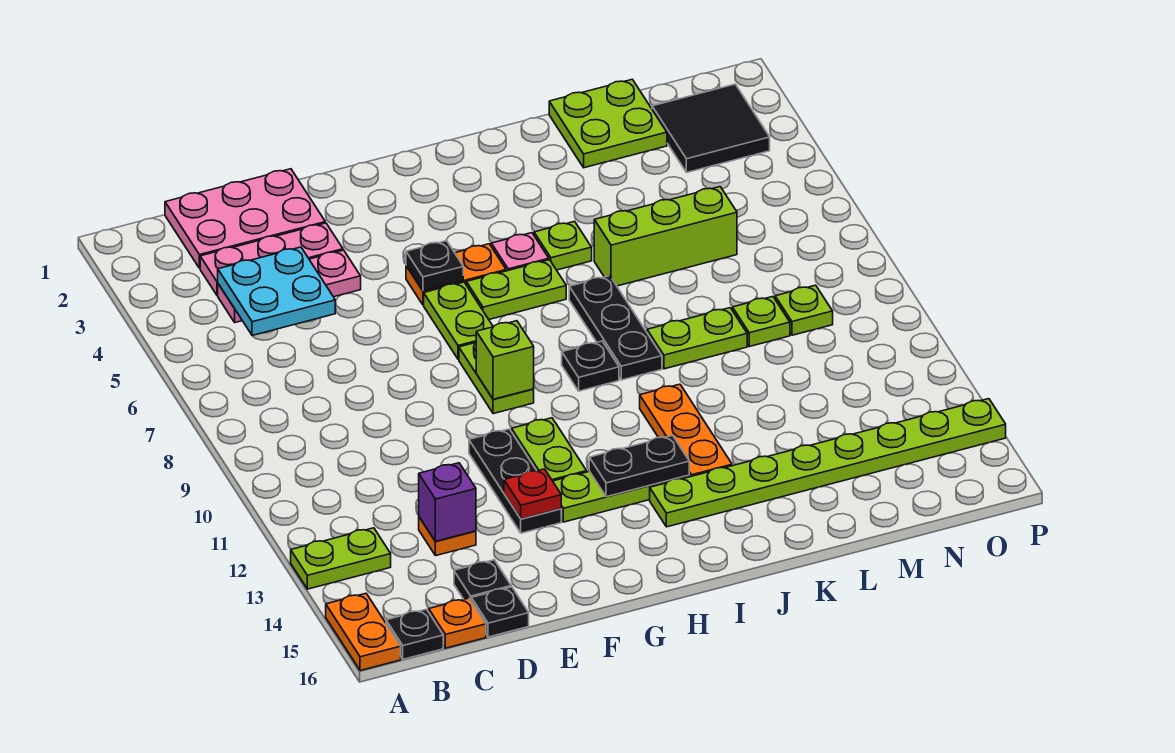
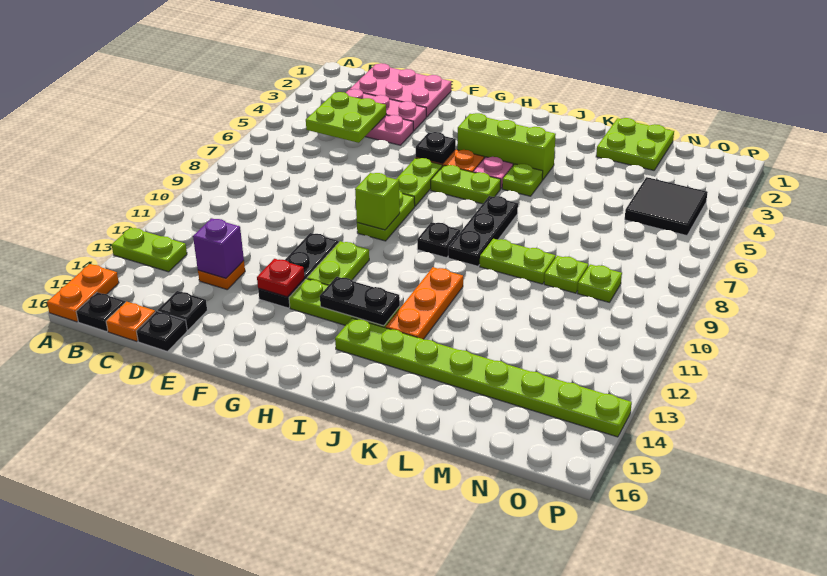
cyan 2x2 plate [218,247,335,336] -> lime 2x2 plate [306,92,386,143]
lime 1x3 brick [594,187,737,286] -> lime 1x3 brick moved to [457,113,556,180]
black 2x2 tile [652,84,770,173] -> black 2x2 tile moved to [625,177,708,236]

